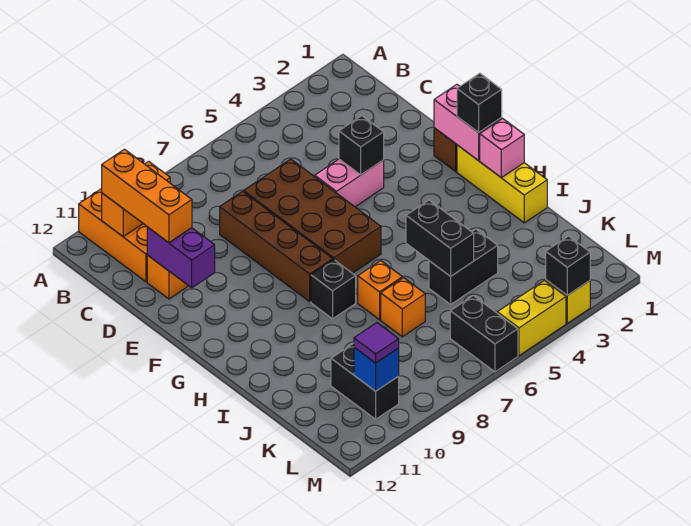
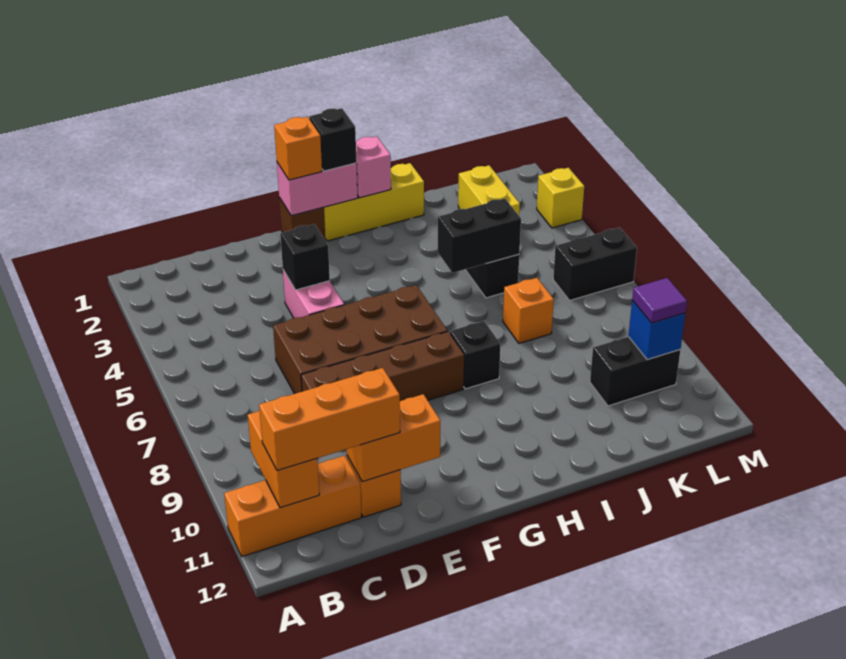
purple 1x2 brick [147,227,215,288] -> orange 1x2 brick [347,394,440,482]
orange 1x1 brick [358,261,402,320] -> orange 1x1 brick moved to [274,117,322,180]
black 1x1 brick [546,236,590,295] -> none
yellow 1x2 brick [497,280,566,356] -> yellow 1x2 brick moved to [458,165,520,215]

